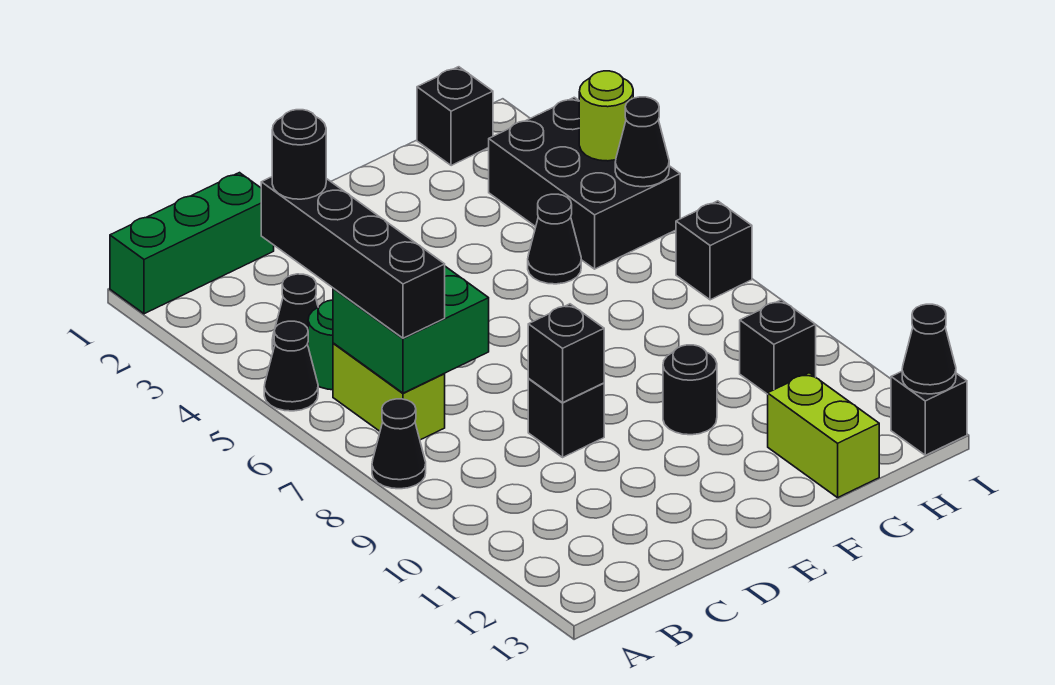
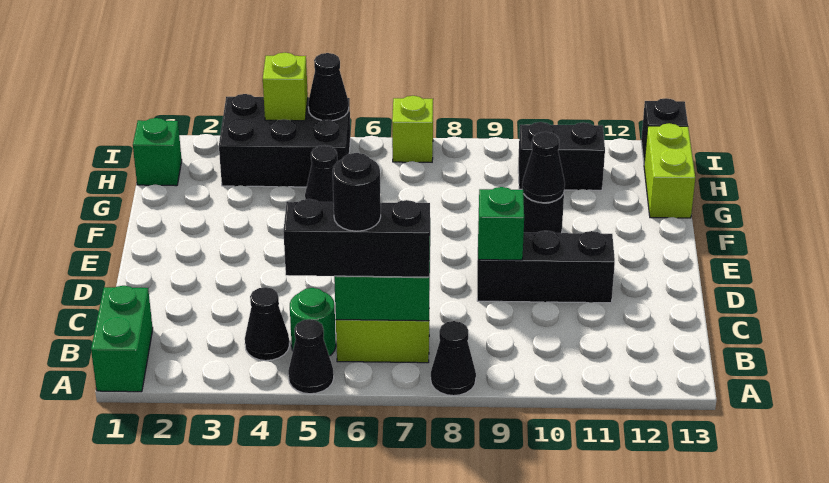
green 1x3 brick [110,173,274,314] -> green 1x2 brick [91,286,153,392]
black 1x4 brick [261,177,445,338] -> black 1x3 brick [283,199,430,277]
black 1x1 round brick [272,110,326,199] -> black 1x1 round brick moved to [333,153,381,231]
black 1x1 brick [528,379,604,457] -> black 1x3 brick [477,231,615,303]
black 1x1 brick [528,304,604,403] -> green 1x1 brick [478,187,524,260]
lime 1x2 brick [768,373,879,498] -> lime 1x2 brick turned to [644,123,695,218]
black 1x1 brick [417,67,493,166] -> green 1x1 brick [133,118,182,186]
black 1x1 brick [740,300,816,394] -> black 1x2 brick [518,122,605,190]
lime 1x1 round brick [579,71,633,161] -> lime 1x1 brick [263,53,308,121]
black 1x1 brick [676,201,752,300] -> lime 1x1 brick [392,96,433,162]
black 1x1 cone [902,304,956,394] -> black 1x1 cone moved to [522,132,565,203]

